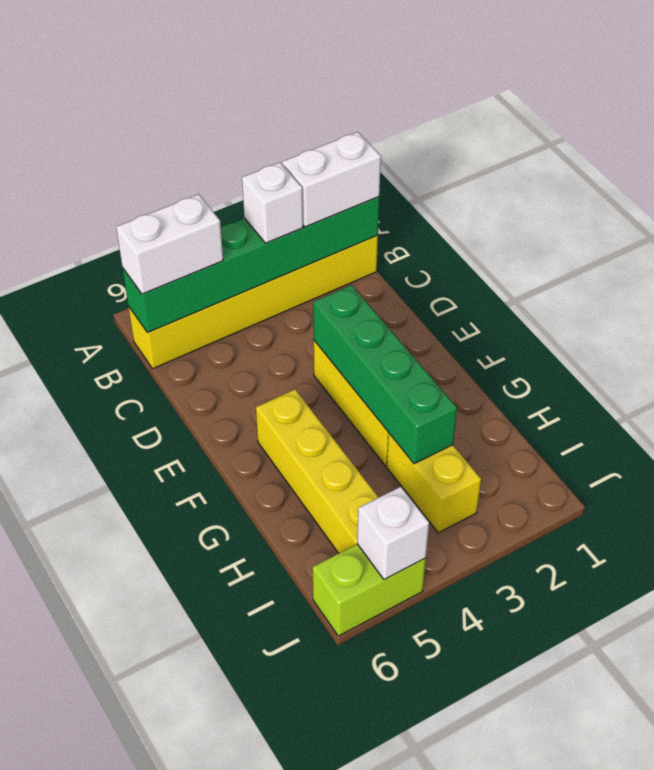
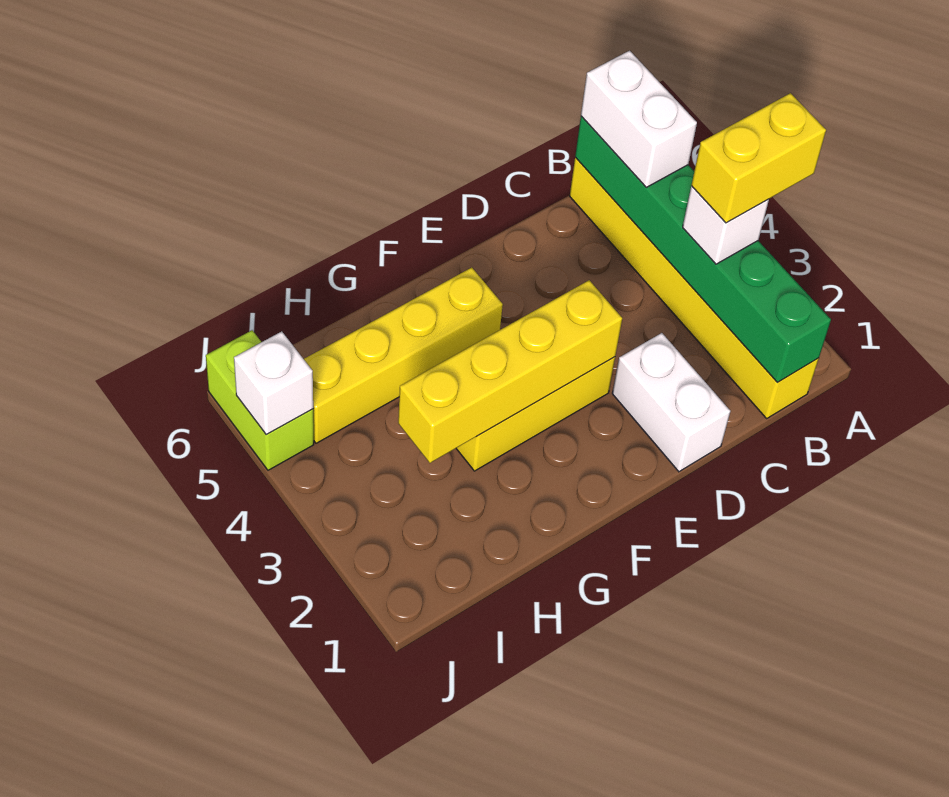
white 1x2 brick [282,132,381,227] -> white 1x2 brick moved to [612,333,730,472]
green 1x4 brick [313,285,457,464] -> yellow 1x4 brick [398,280,622,463]
yellow 1x2 brick [387,433,481,533] -> yellow 1x2 brick moved to [691,93,826,223]

